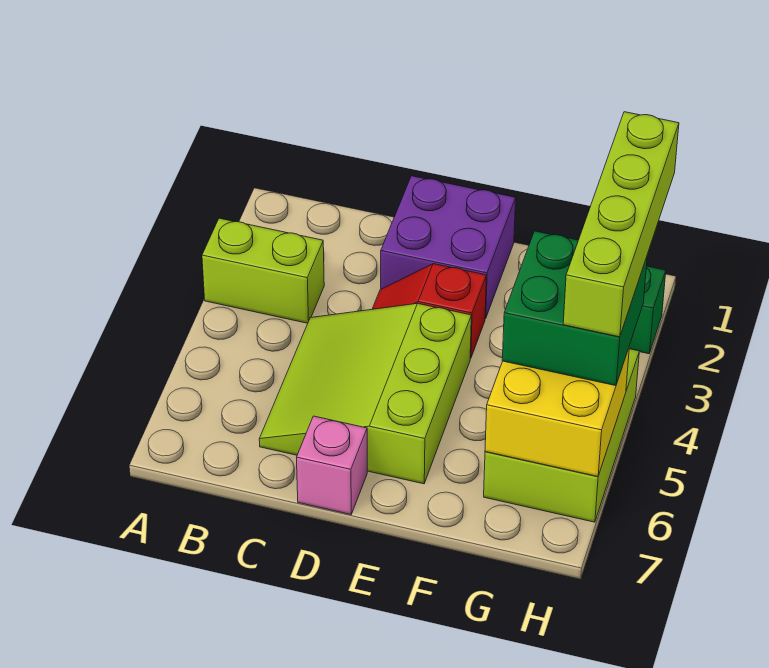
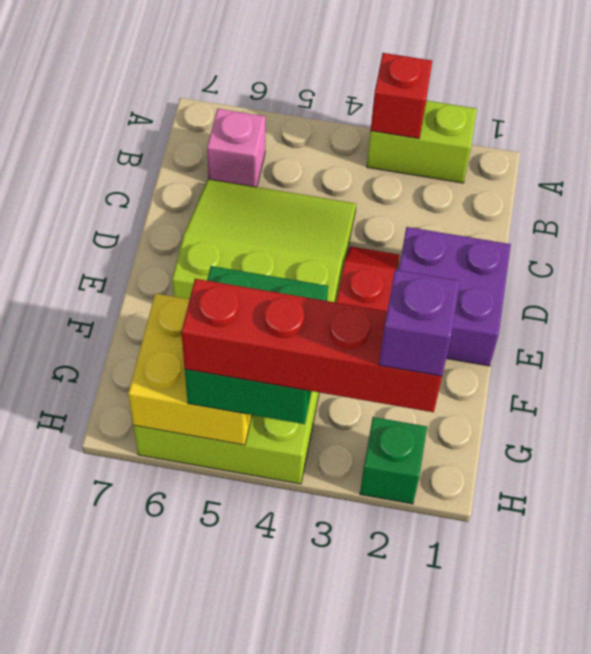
lime 1x2 brick [202,218,324,323] -> lime 1x2 brick turned to [367,101,477,183]
none -> red 1x1 brick [370,53,432,139]
pink 1x1 brick [297,416,367,514] -> pink 1x1 brick moved to [207,109,265,187]
lime 1x4 brick [563,112,679,337] -> red 1x4 brick [181,279,442,412]
none -> purple 1x1 brick [379,270,460,376]

